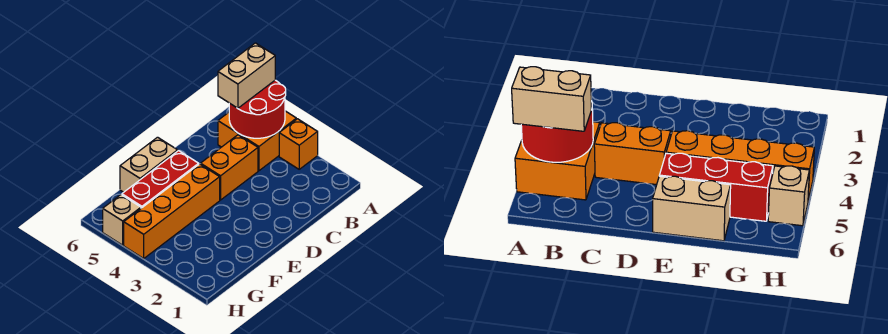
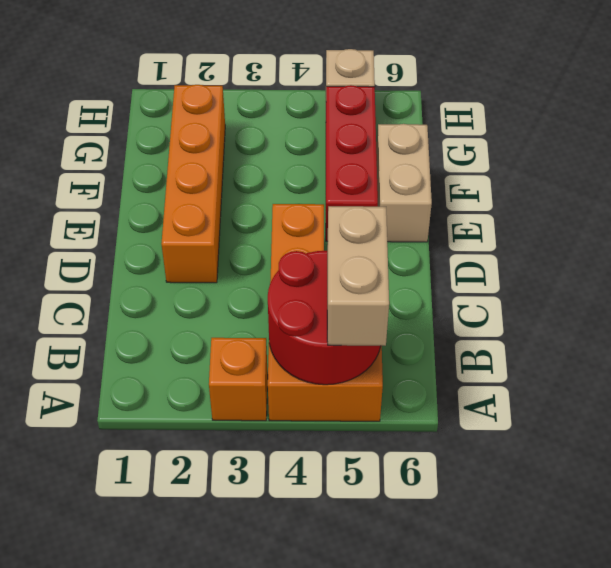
orange 1x4 brick [124,164,220,258] -> orange 1x4 brick moved to [161,85,225,283]

